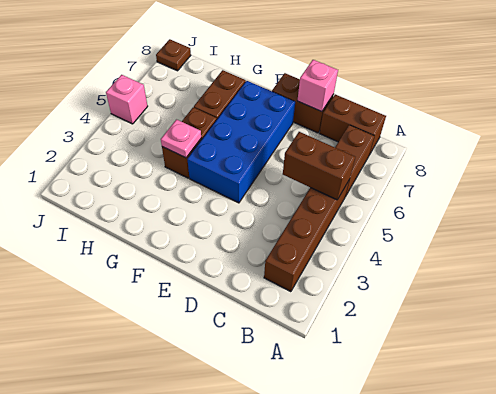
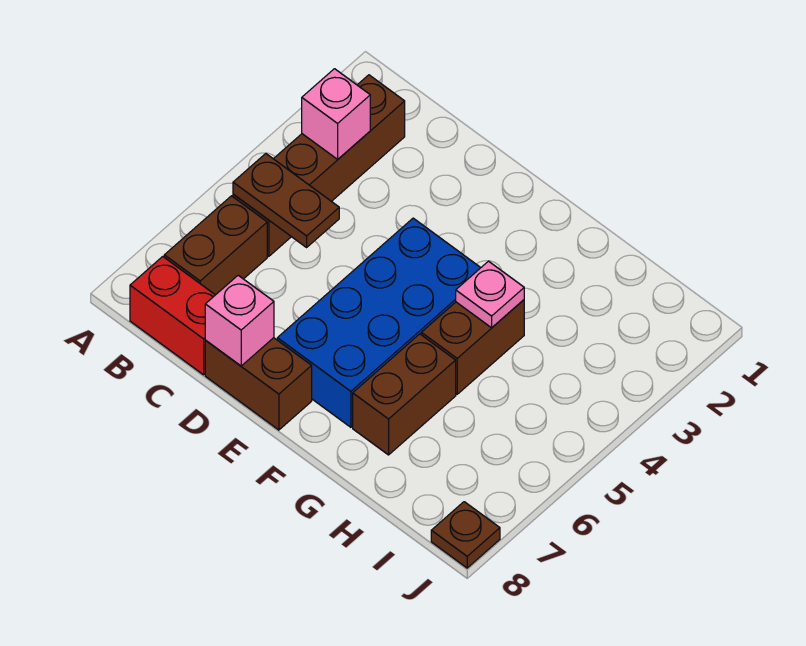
brown 1x2 brick [283,132,355,200] -> brown 1x2 plate [233,154,339,247]
brown 1x2 brick [320,94,386,155] -> red 1x2 brick [130,257,215,375]
pink 1x1 brick [106,75,148,124] -> pink 1x1 brick moved to [302,69,370,159]

